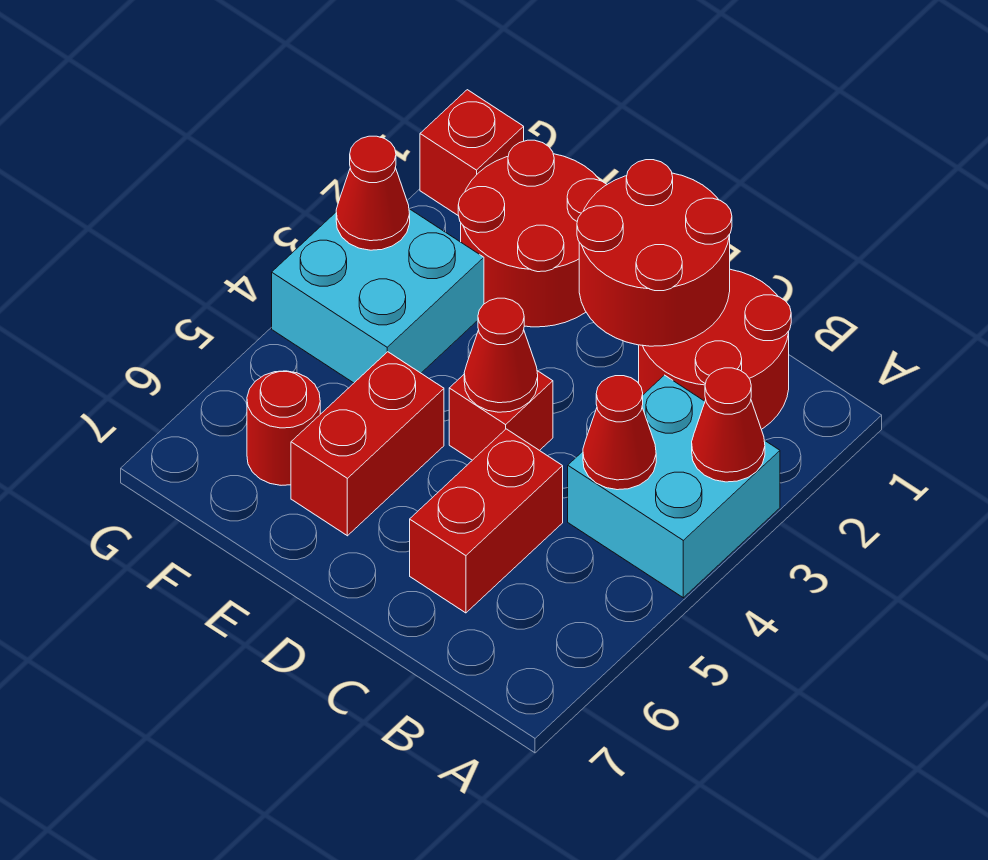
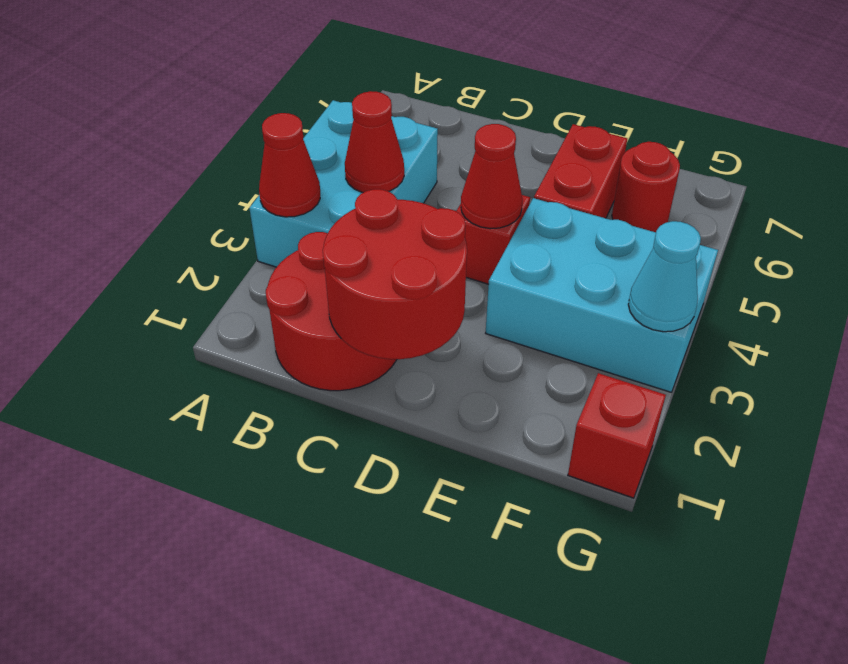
cyan 2x2 brick [568,375,780,598] -> cyan 2x3 brick [249,100,438,267]
red 1x2 brick [410,429,563,613] -> none
red 2x2 round brick [458,140,607,327] -> none
cyan 2x2 brick [272,209,484,383] -> cyan 2x3 brick [486,198,718,392]
red 1x1 cone [336,136,410,250] -> cyan 1x1 cone [628,221,701,332]

